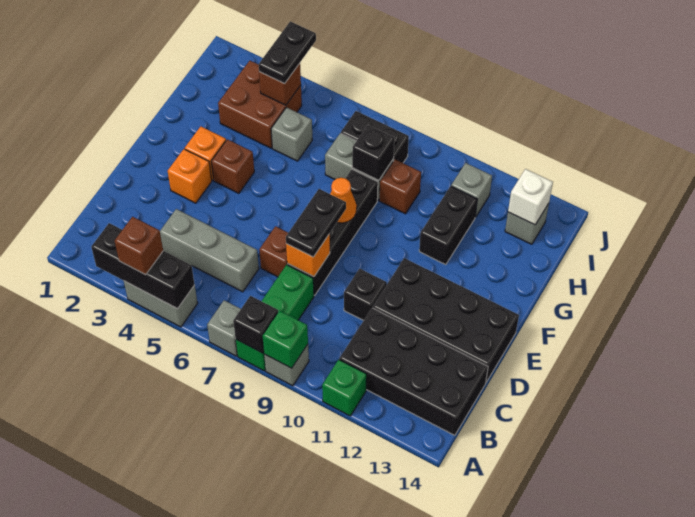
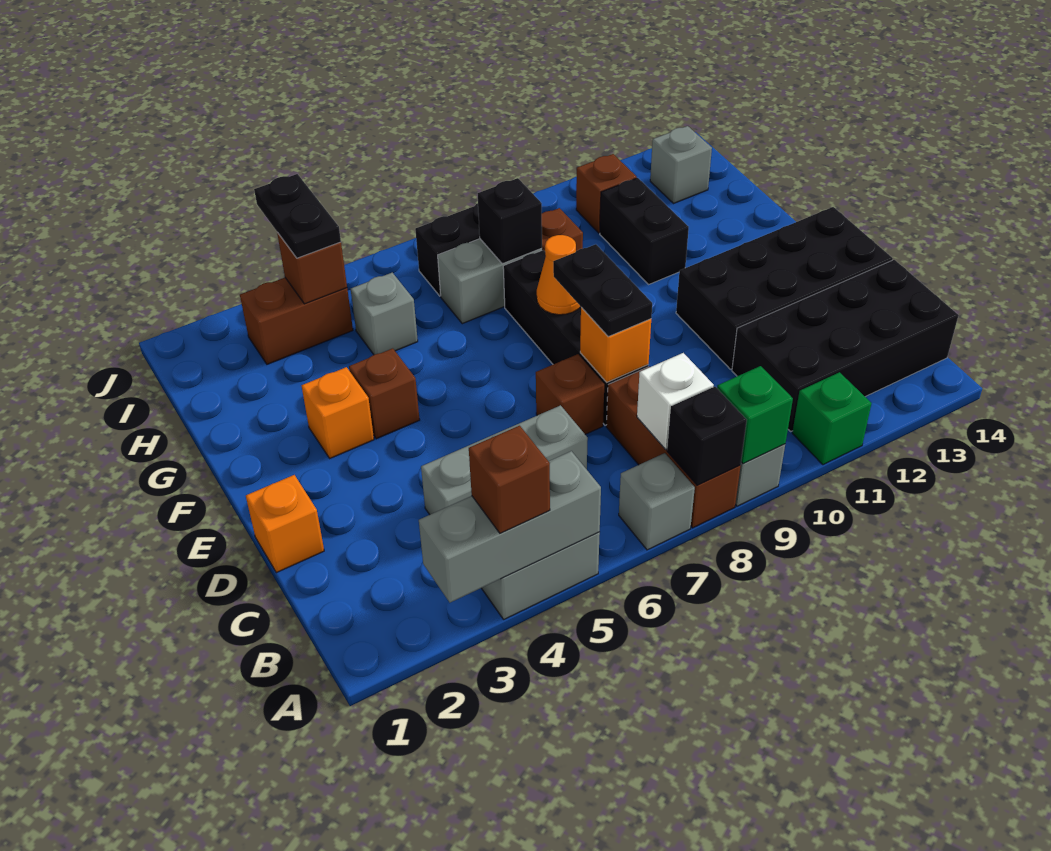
black 1x3 brick [91,223,195,309] -> grey 1x3 brick [419,451,601,603]
green 1x3 brick [236,265,314,371] -> brown 1x3 brick [606,366,741,528]
black 1x1 brick [344,269,387,320] -> none
orange 1x1 brick [168,149,212,203] -> orange 1x1 brick moved to [246,475,324,573]
brown 2x2 brick [218,61,302,148] -> brown 1x2 brick [240,278,353,364]
grey 1x1 brick [451,163,492,217] -> brown 1x1 brick [576,154,637,233]
white 1x1 brick [508,169,553,225] -> white 1x1 brick moved to [637,353,714,450]

